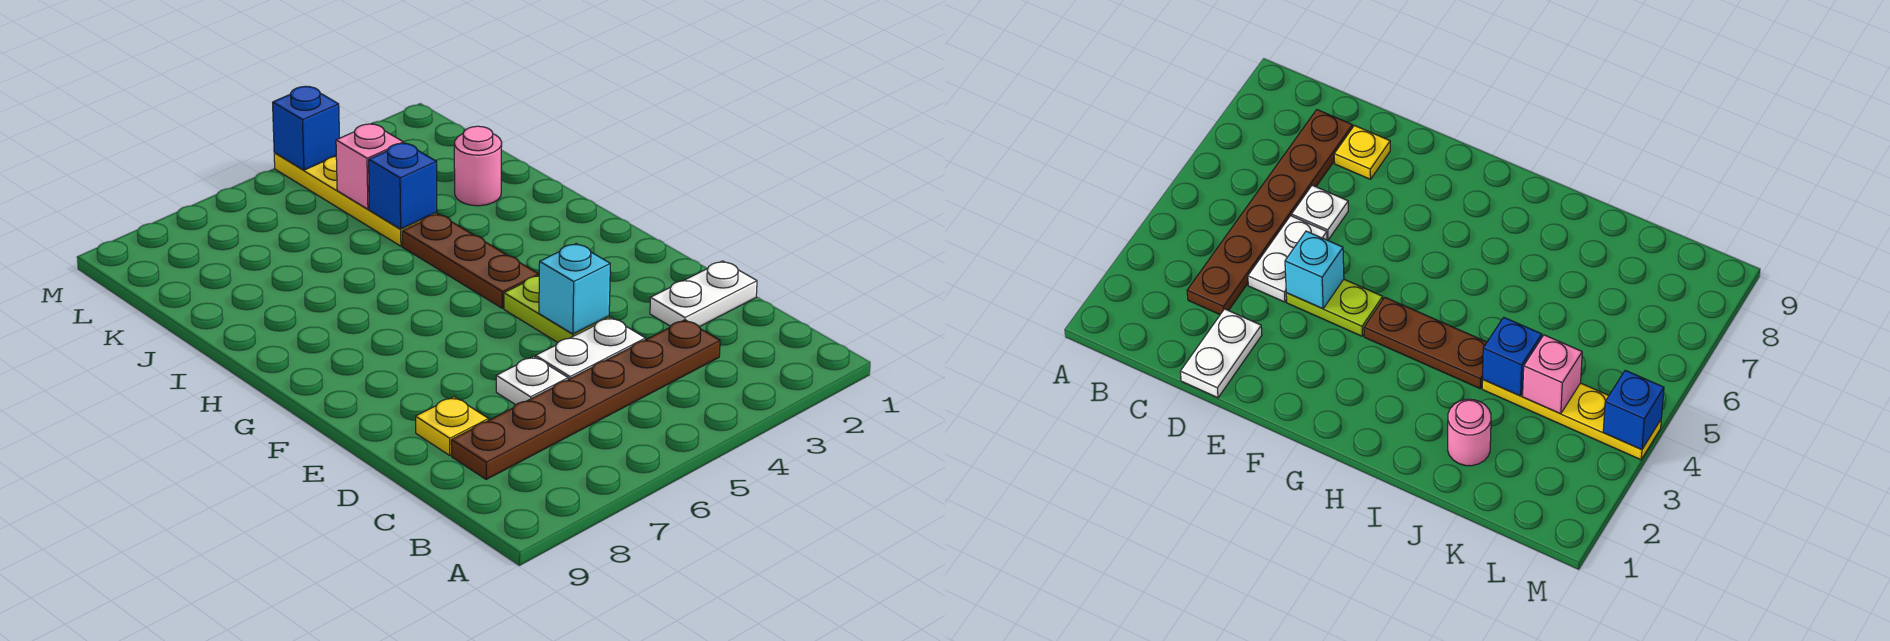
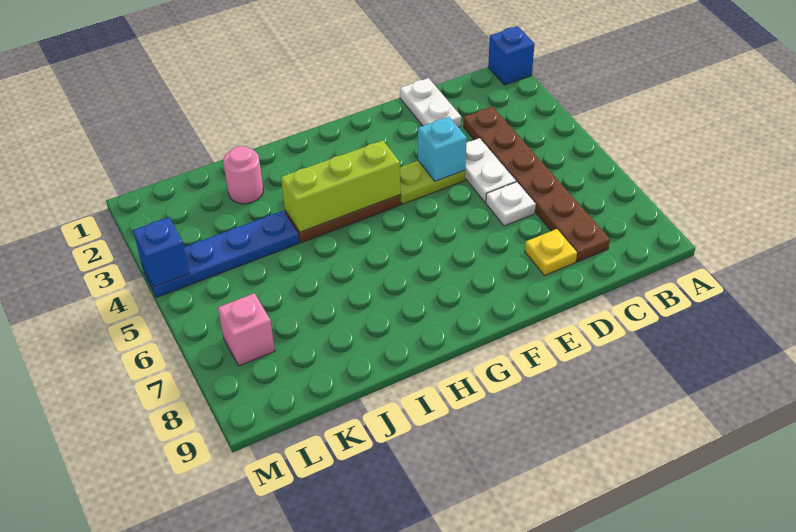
none -> lime 1x3 brick [281,140,400,232]
yellow 1x4 plate [274,153,437,246] -> blue 1x4 plate [142,211,299,297]
blue 1x1 brick [369,143,437,229] -> blue 1x1 brick moved to [488,26,534,85]
pink 1x1 brick [336,124,403,209] -> pink 1x1 brick moved to [218,293,275,366]

